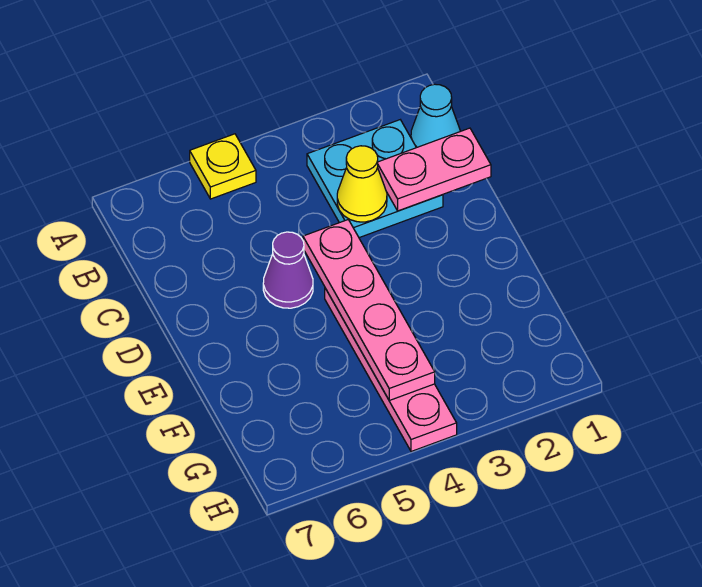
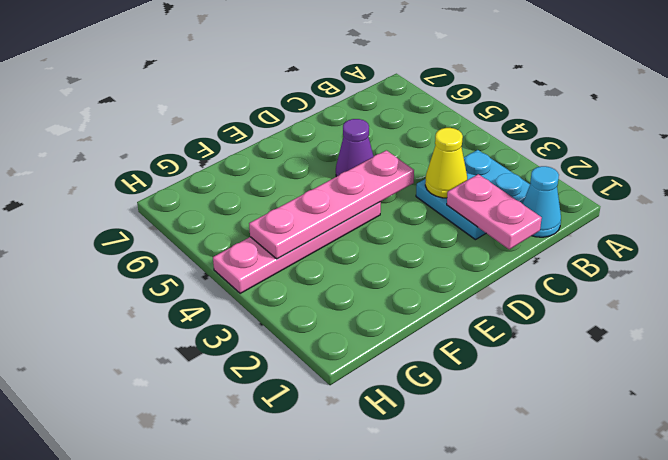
yellow 1x1 plate [190,134,256,199] -> none

